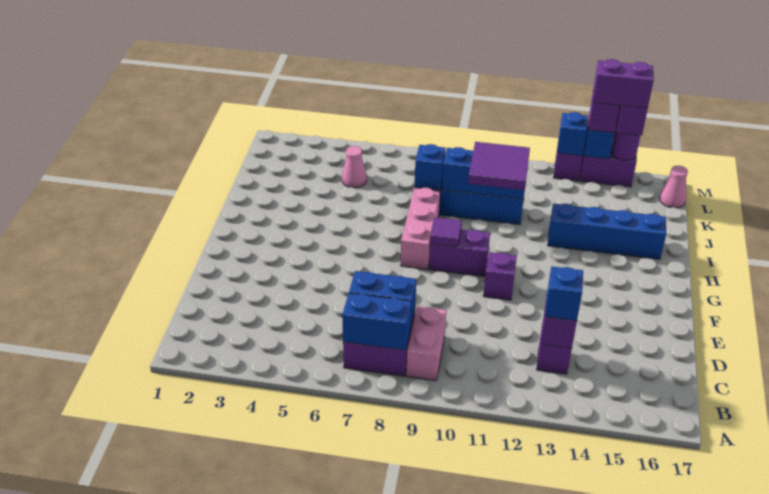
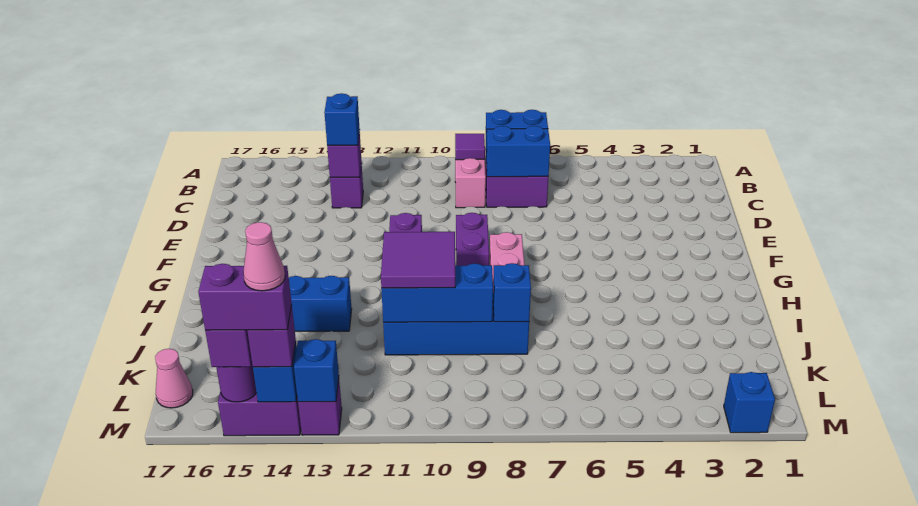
purple 1x2 brick [429,229,490,277] -> purple 1x2 brick turned to [456,213,489,266]
purple 1x1 tile [430,217,462,247] -> purple 1x1 tile moved to [455,134,485,160]
pink 1x1 cone [342,146,367,188] -> pink 1x1 cone moved to [243,222,285,291]
none -> blue 1x1 brick [724,372,775,433]

